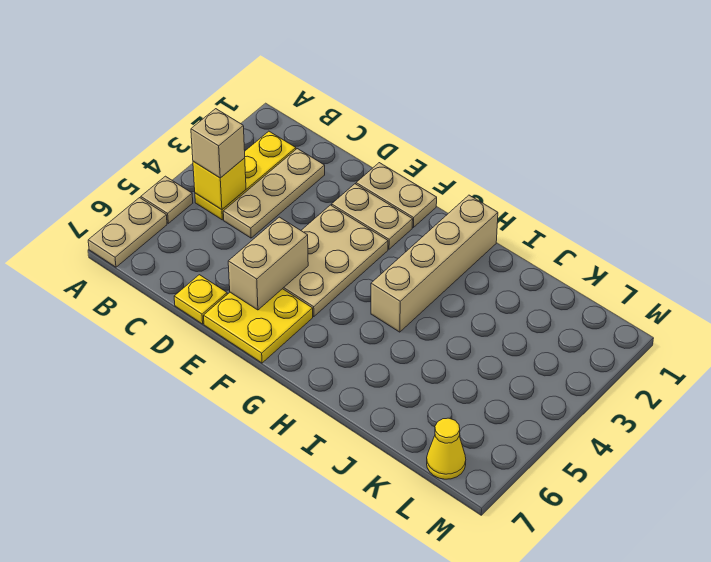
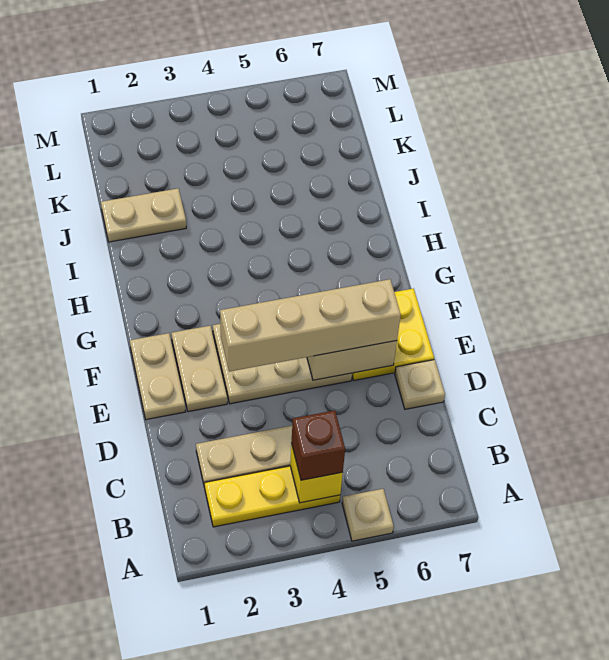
tan 1x2 plate [88,198,167,267] -> tan 1x2 plate moved to [101,189,186,242]
tan 1x1 brick [191,109,245,178] -> brown 1x1 brick [291,410,345,480]
yellow 1x1 plate [174,275,227,324] -> tan 1x1 plate [395,360,445,409]
tan 1x4 brick [371,195,498,332] -> tan 1x4 brick moved to [220,279,401,372]
yellow 1x1 cone [427,418,466,479] -> none

